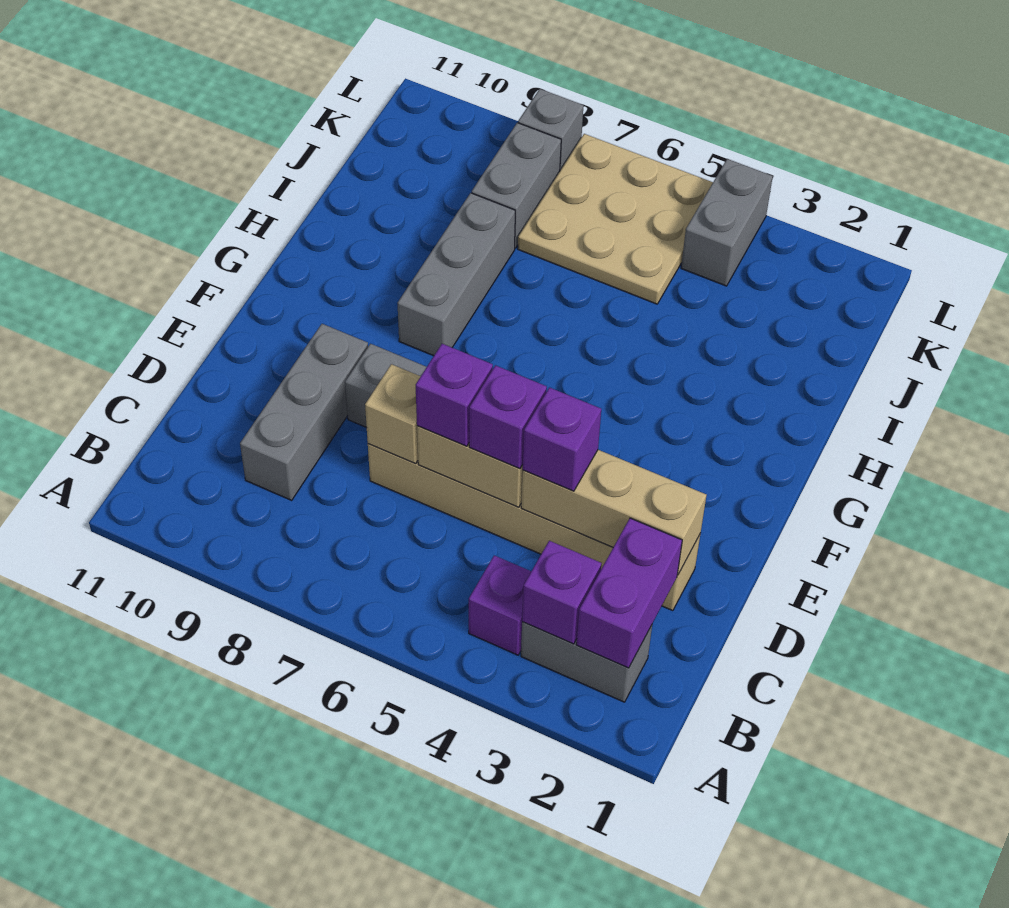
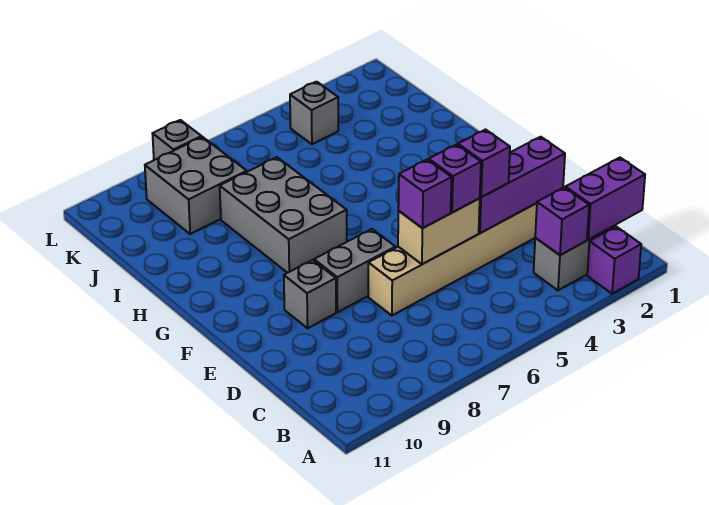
purple 1x2 brick [576,518,682,668] -> purple 1x2 brick turned to [565,158,645,240]
purple 1x1 brick [469,555,531,655] -> purple 1x1 brick moved to [587,227,641,294]
grey 1x3 brick [240,324,368,500] -> grey 1x1 brick [284,260,336,328]
tan 1x3 brick [521,450,707,575] -> purple 1x3 brick [479,137,565,233]
tan 1x1 brick [365,364,421,464] -> none
grey 1x3 brick [397,193,515,356] -> grey 2x3 brick [220,157,347,273]
tan 3x3 plate [518,134,713,304] -> none
grey 1x2 brick [472,123,561,248] -> grey 2x2 brick [145,137,247,234]
grey 1x2 brick [681,159,773,286] -> grey 1x1 brick [290,82,338,144]

